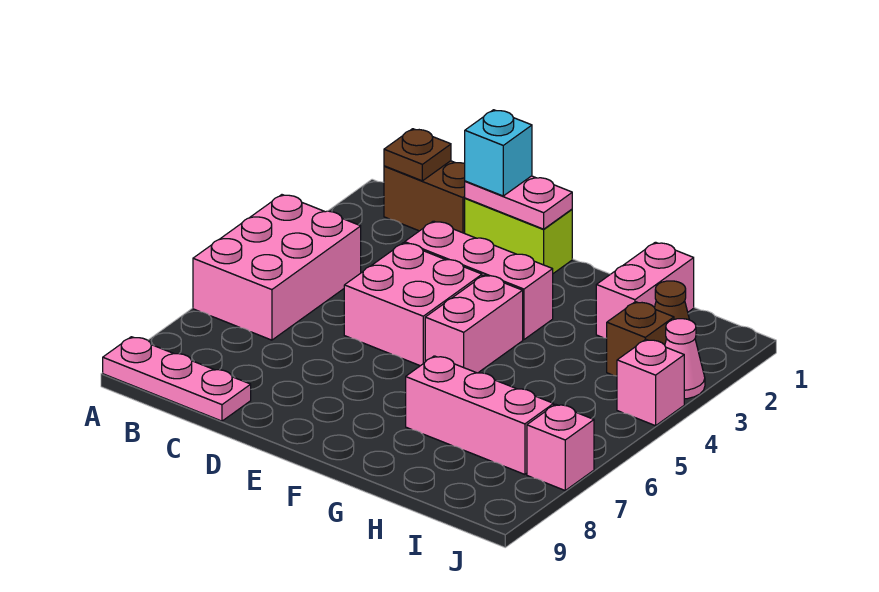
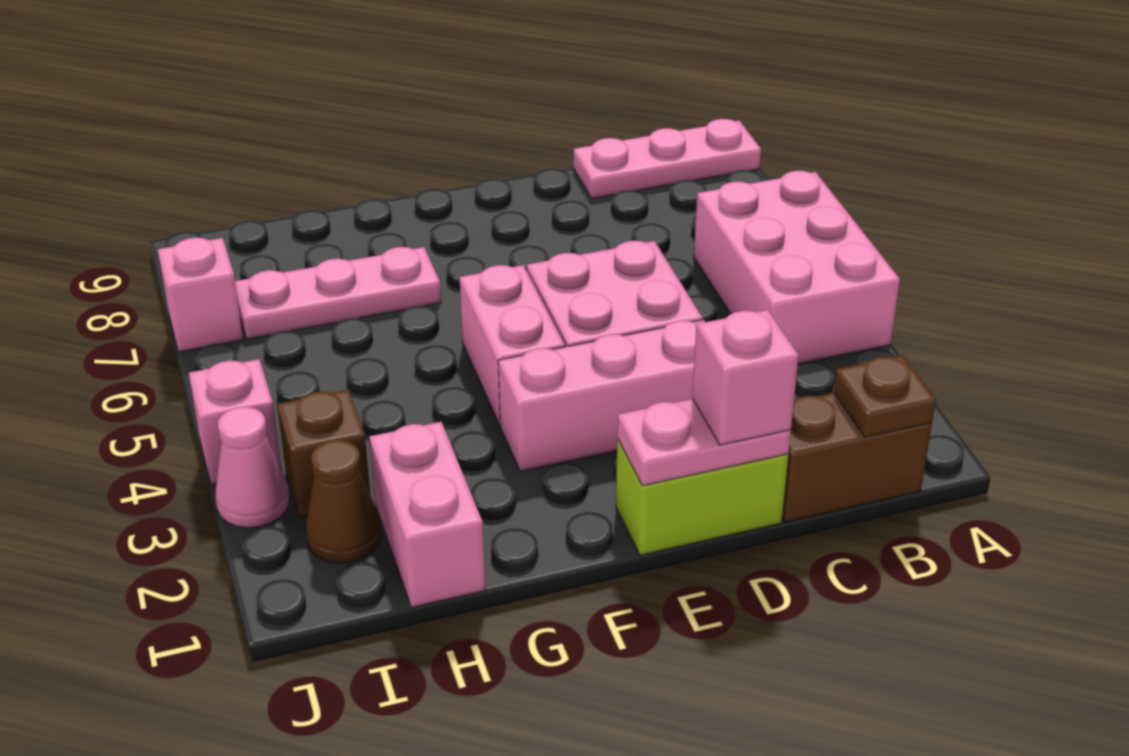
cyan 1x1 brick [465,110,532,196] -> pink 1x1 brick [692,310,799,445]
pink 1x3 brick [406,356,554,474] -> pink 1x3 plate [235,247,441,339]

